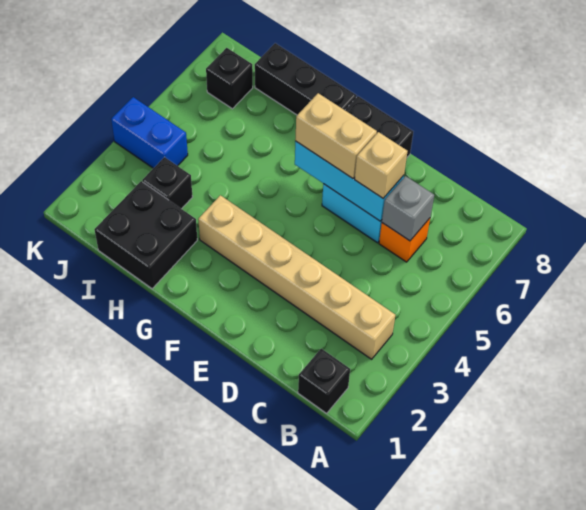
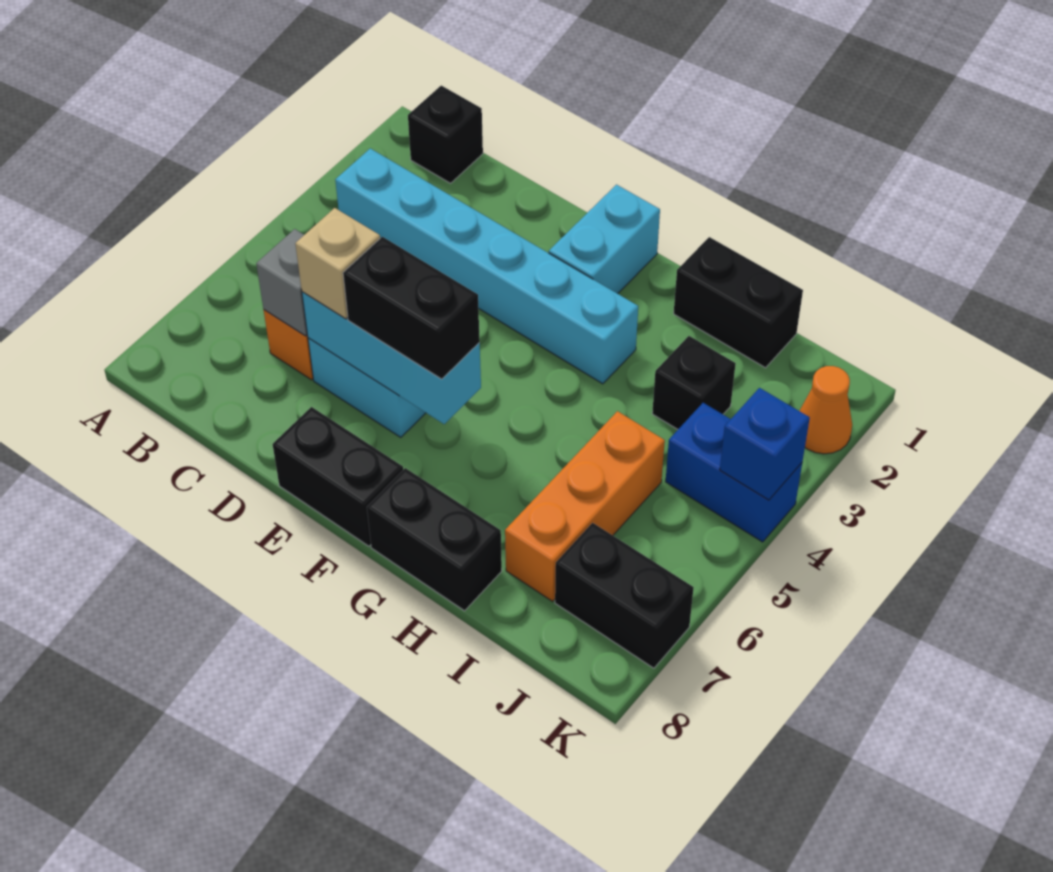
tan 1x6 brick [198,195,395,359] -> cyan 1x6 brick [335,148,638,384]
tan 1x2 brick [295,93,377,178] -> black 1x2 brick [343,237,480,379]
none -> cyan 1x2 brick [549,185,660,294]
black 1x3 brick [255,43,357,115] -> black 1x2 brick [367,468,502,611]
black 2x2 brick [95,181,197,289] -> black 1x2 brick [674,237,803,368]
none -> orange 1x3 brick [505,411,665,601]
black 1x1 brick [206,48,253,109] -> black 1x2 brick [555,523,694,668]
none -> orange 1x1 cone [800,366,852,454]
none -> blue 1x1 brick [720,388,810,500]

